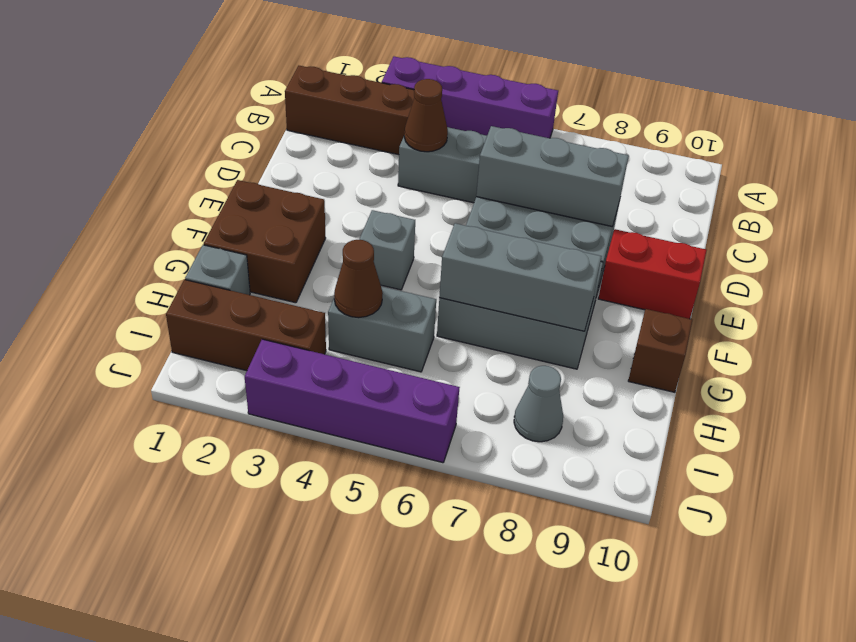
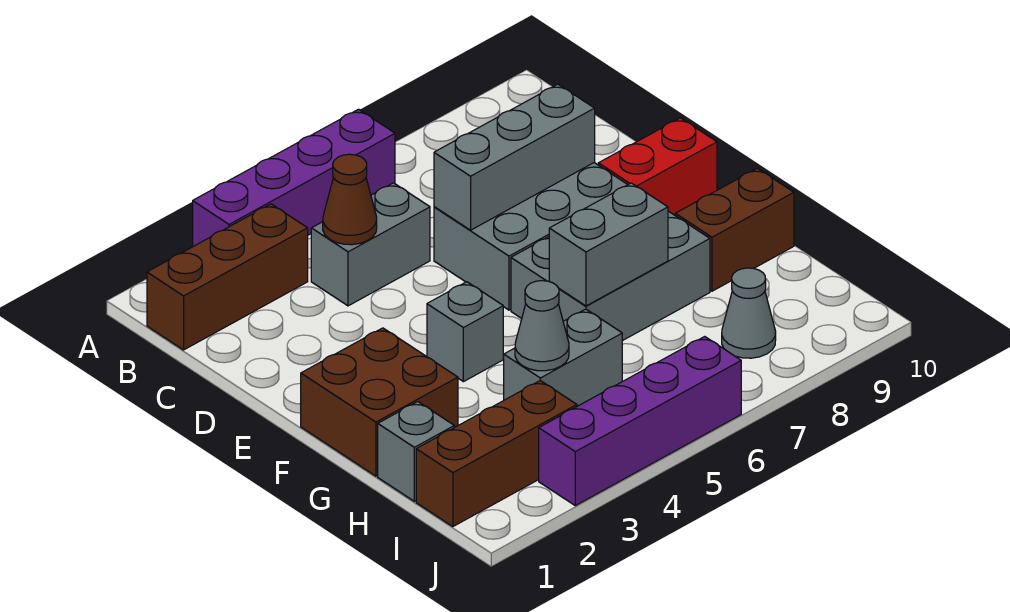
grey 1x3 brick [439,223,602,331] -> grey 1x2 brick [549,183,668,306]
brown 1x1 brick [628,309,692,392] -> brown 1x2 brick [675,168,794,291]
brown 1x1 cone [334,240,383,318] -> grey 1x1 cone [515,281,569,371]

